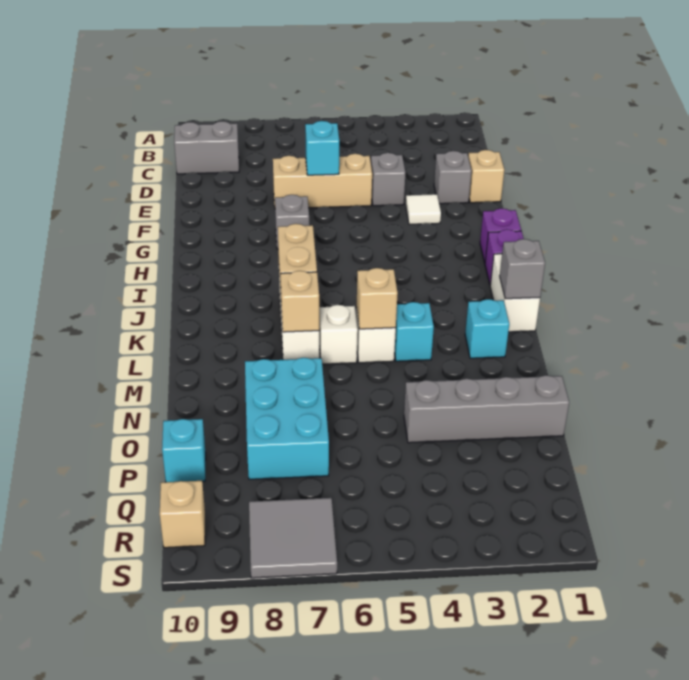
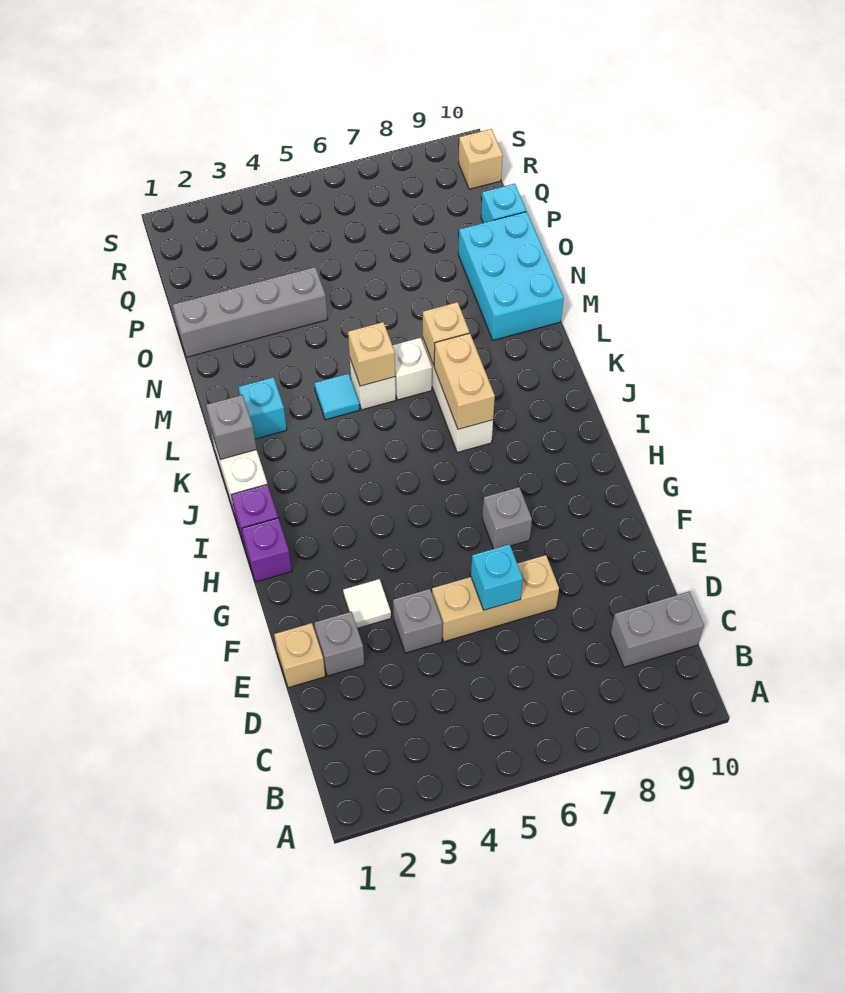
cyan 1x1 brick [395,302,434,361] -> cyan 1x1 tile [314,374,360,420]
cyan 2x3 brick [245,358,329,479] -> cyan 2x3 brick moved to [458,212,564,340]
grey 2x2 tile [249,498,337,578] -> none

